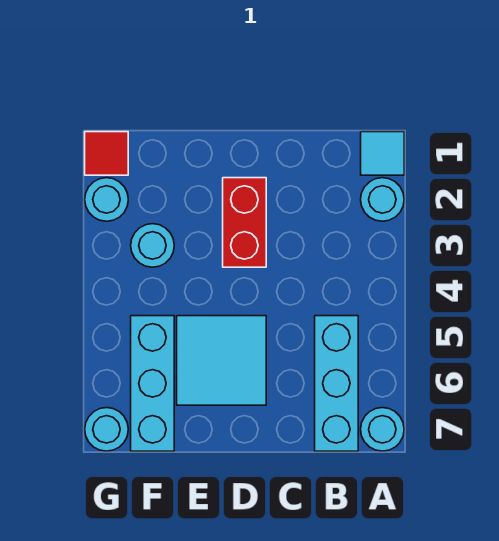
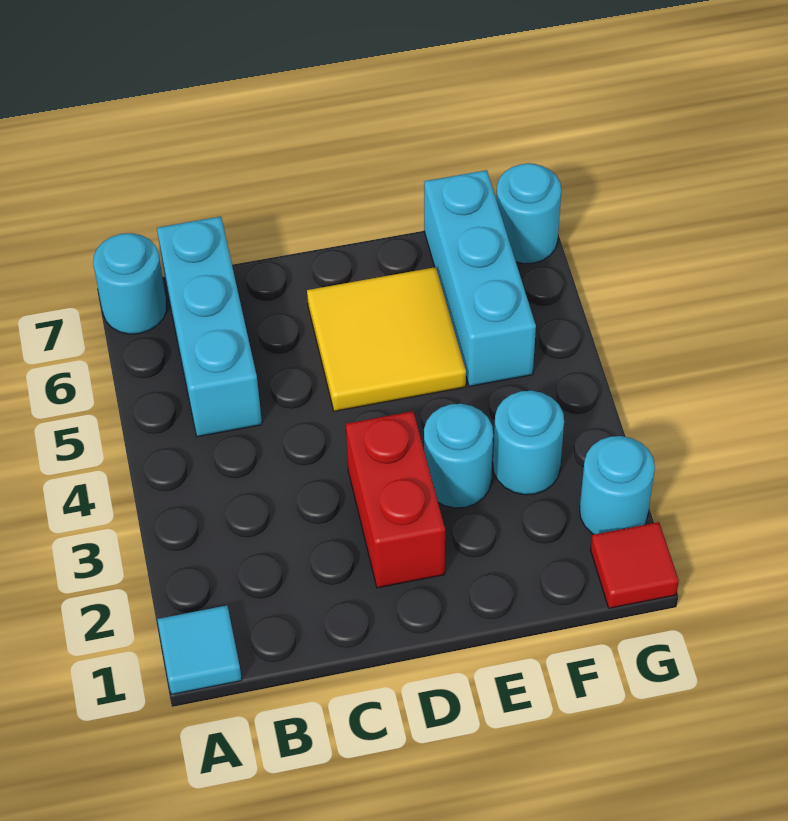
cyan 1x1 round brick [361,178,404,221] -> cyan 1x1 round brick moved to [424,404,493,508]
cyan 2x2 tile [177,316,266,405] -> yellow 2x2 tile [307,267,466,411]

